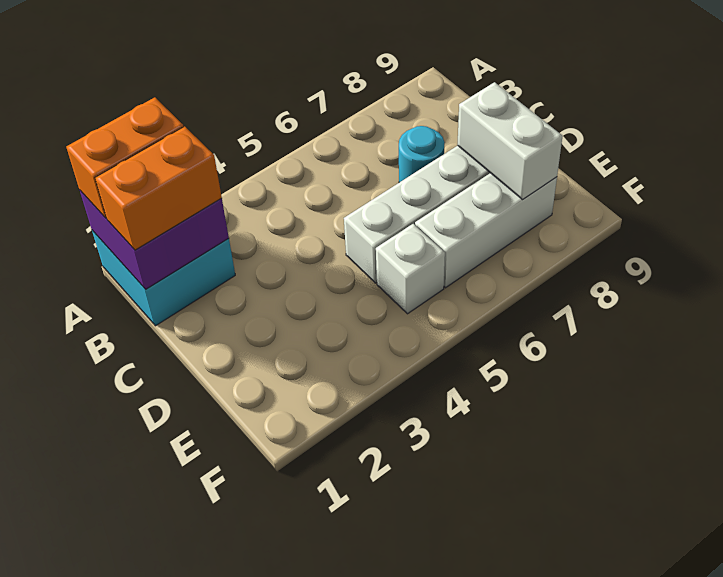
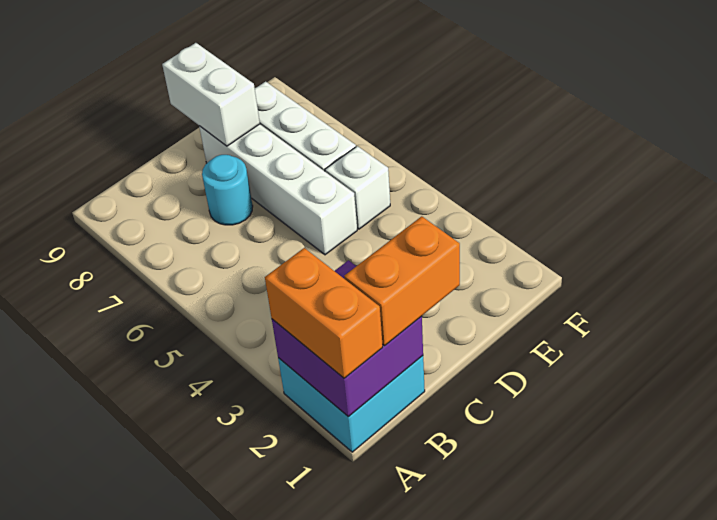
orange 1x2 brick [95,126,222,250] -> orange 1x2 brick turned to [344,216,460,346]
white 1x2 brick [457,82,563,199] -> white 1x2 brick turned to [162,43,260,146]

